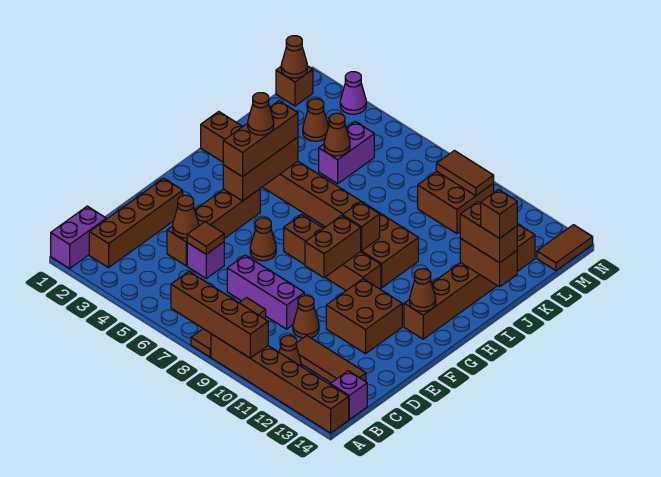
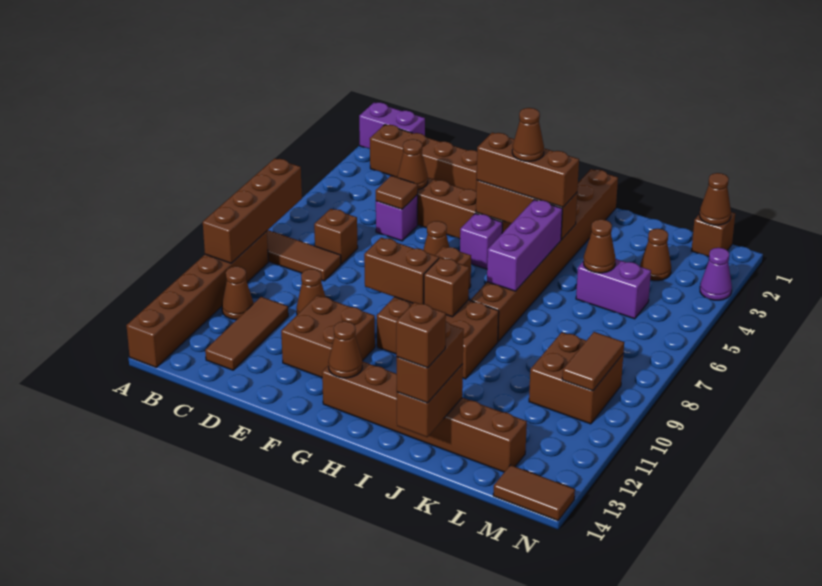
purple 1x1 brick [330,371,367,419] -> purple 1x1 brick moved to [460,213,502,269]
none -> brown 1x1 brick [314,209,358,264]
purple 1x3 brick [227,255,304,329] -> purple 1x3 brick moved to [487,200,562,291]

